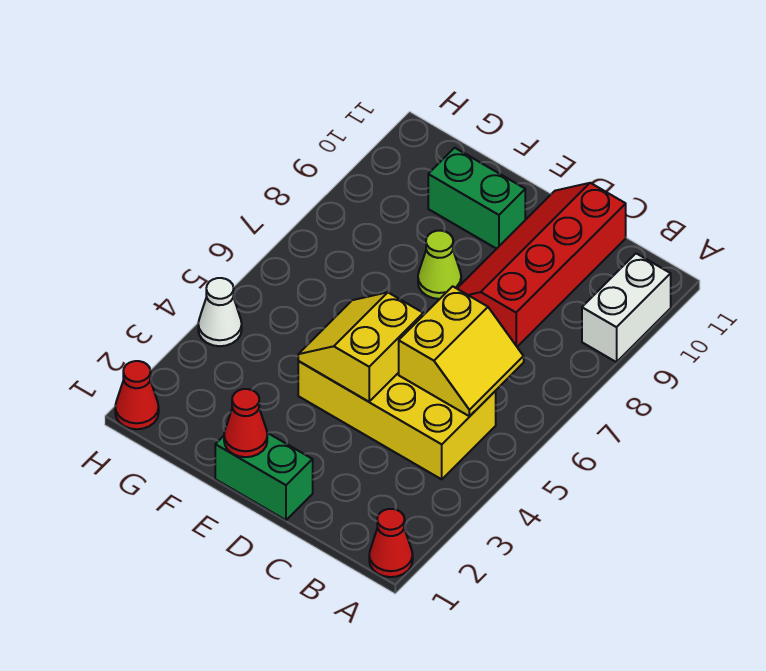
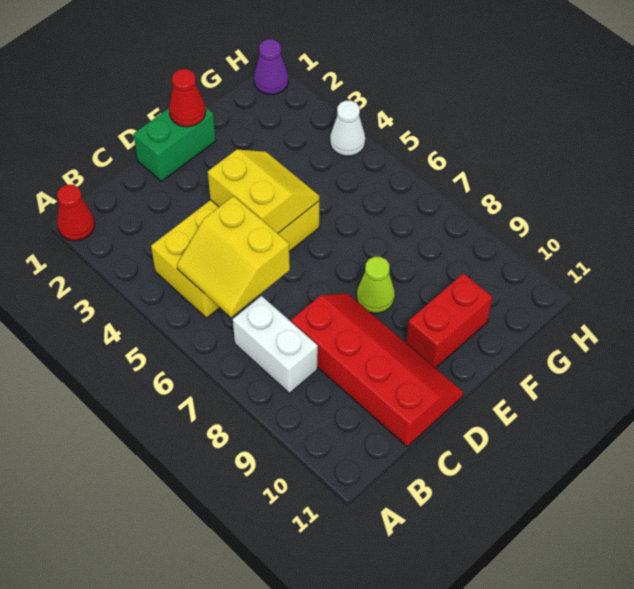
white 1x2 brick [582,253,671,362] -> white 1x2 brick moved to [233,296,318,393]
green 1x2 brick [428,148,525,249] -> red 1x2 brick [406,273,492,368]
red 1x1 cone [115,361,159,429] -> purple 1x1 cone [254,39,288,94]

